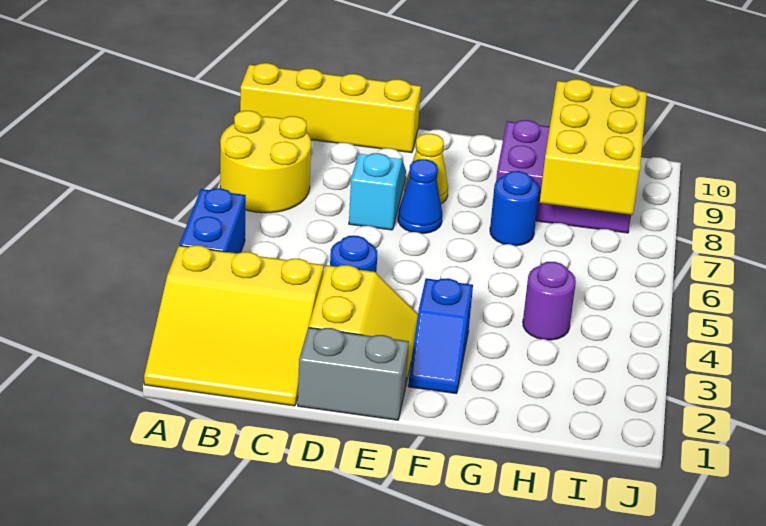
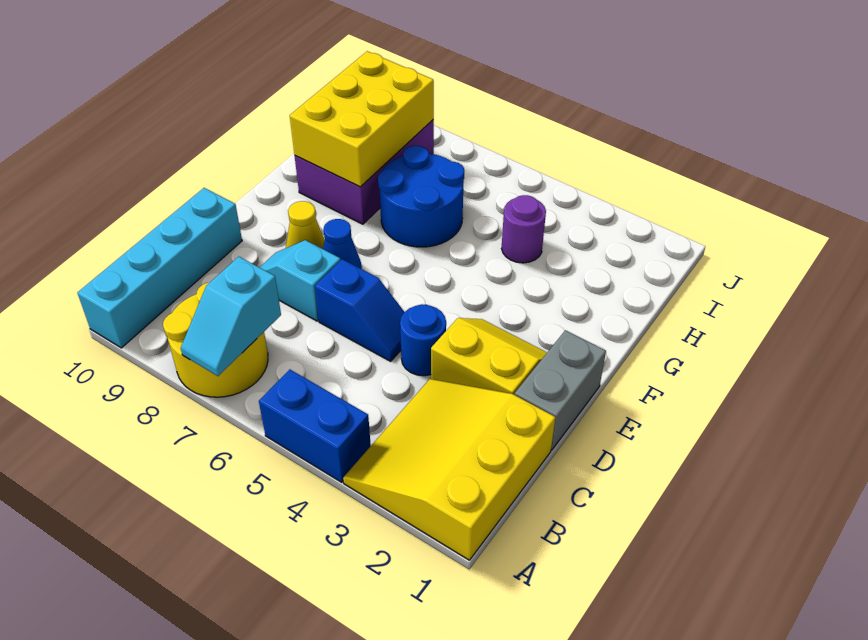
yellow 3x3 slope [144,245,324,406] -> yellow 3x3 slope turned to [343,379,555,560]
none -> cyan 1x2 slope [181,257,281,376]
yellow 1x4 brick [240,63,421,153] -> cyan 1x4 brick [77,188,242,348]
blue 1x2 slope [408,278,473,394] -> blue 1x2 slope moved to [315,259,404,361]
blue 1x1 round brick [490,171,539,246] -> blue 2x2 round brick [378,146,464,247]
yellow 2x3 brick [540,79,647,215] -> yellow 2x3 brick turned to [290,51,434,187]

